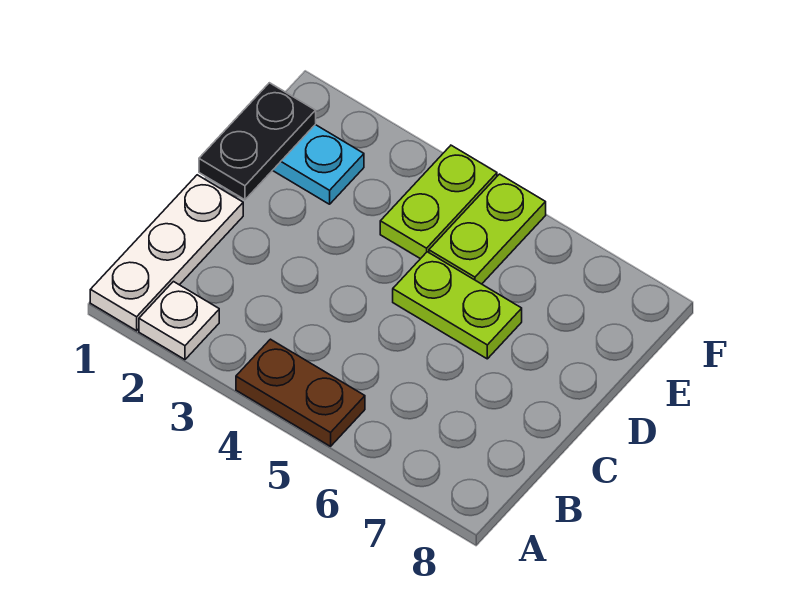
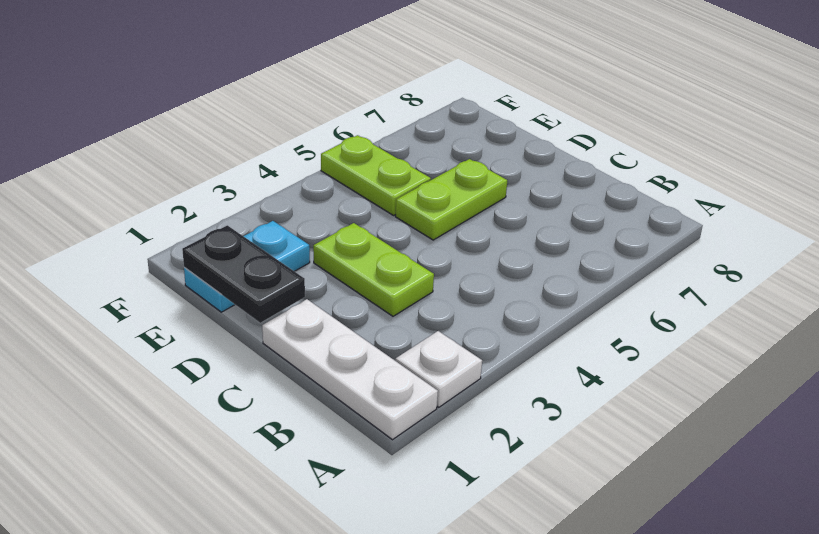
brown 1x2 plate [236,339,365,446] -> none
lime 1x2 plate [380,145,497,259] -> lime 1x2 plate moved to [313,223,434,316]

